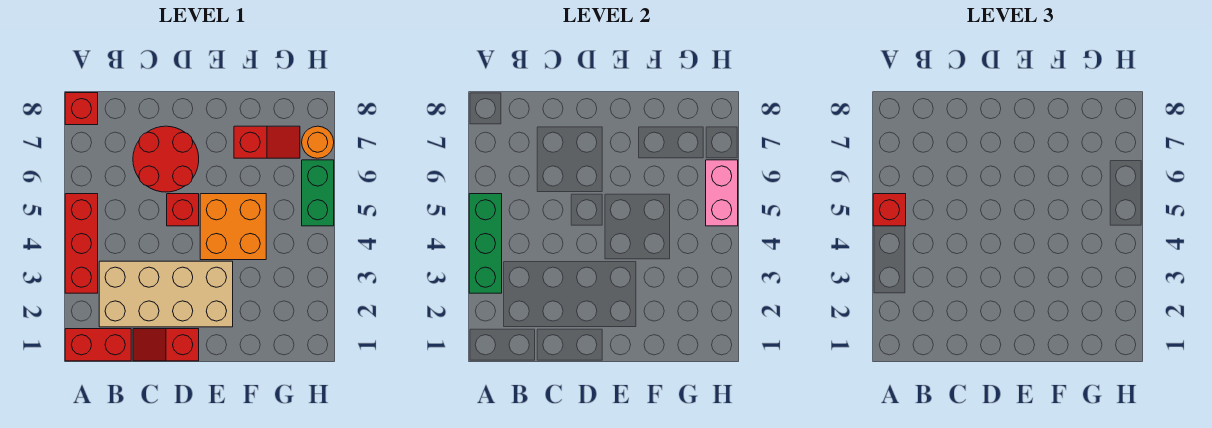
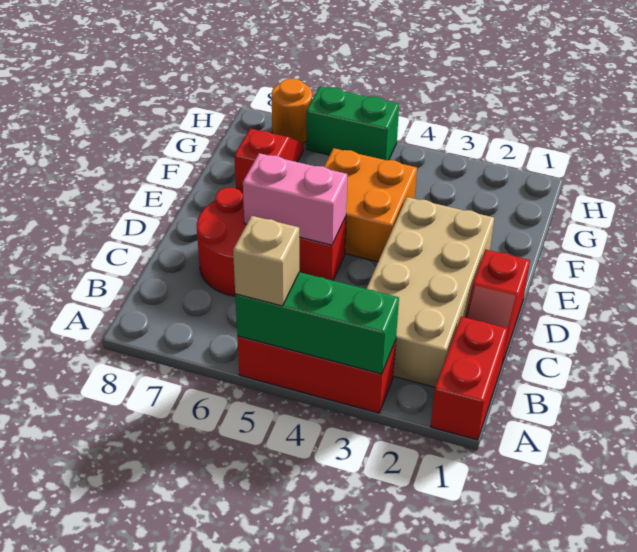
red 1x1 brick [873,194,906,226] -> tan 1x1 brick [233,216,300,306]
red 1x1 brick [65,93,98,125] -> none
pink 1x2 brick [706,160,738,226] -> pink 1x2 brick moved to [243,153,347,245]

